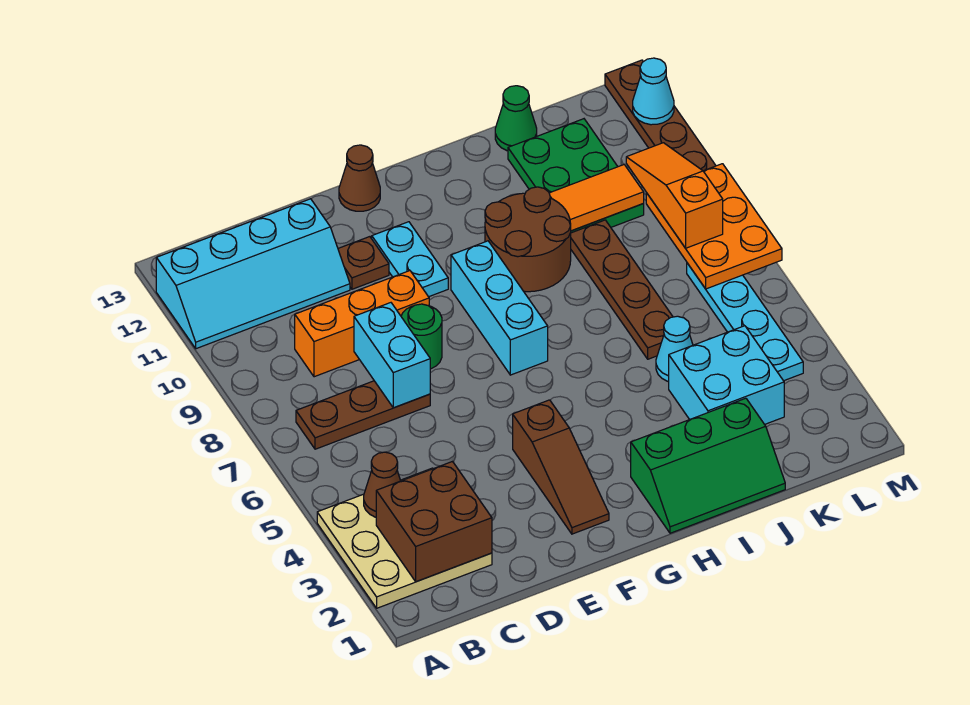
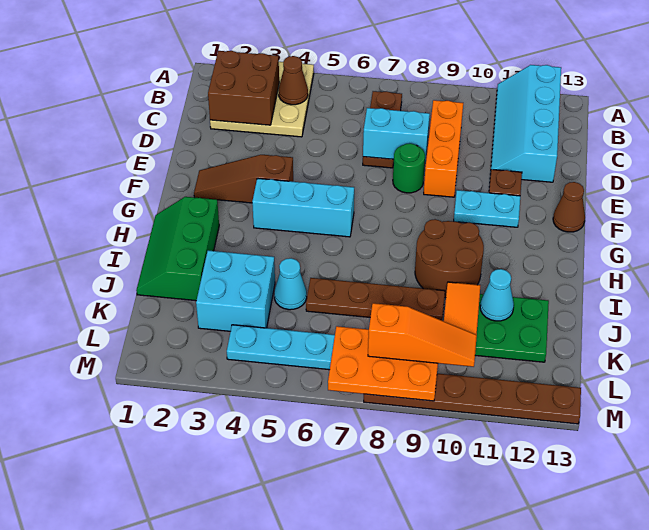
cyan 1x3 brick [451,241,548,375] -> cyan 1x3 brick moved to [252,178,354,237]
green 1x1 cone [495,86,537,151] -> none
cyan 1x1 cone [633,58,674,125] -> cyan 1x1 cone moved to [480,269,514,321]

